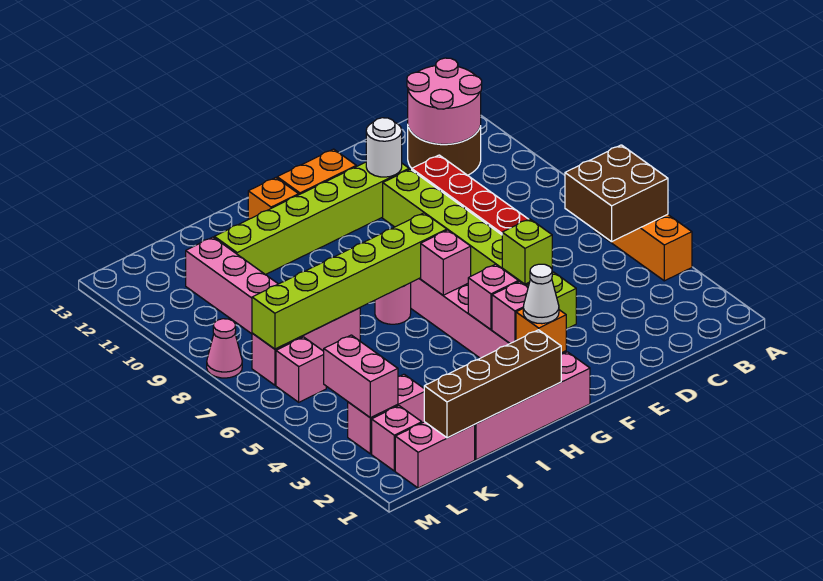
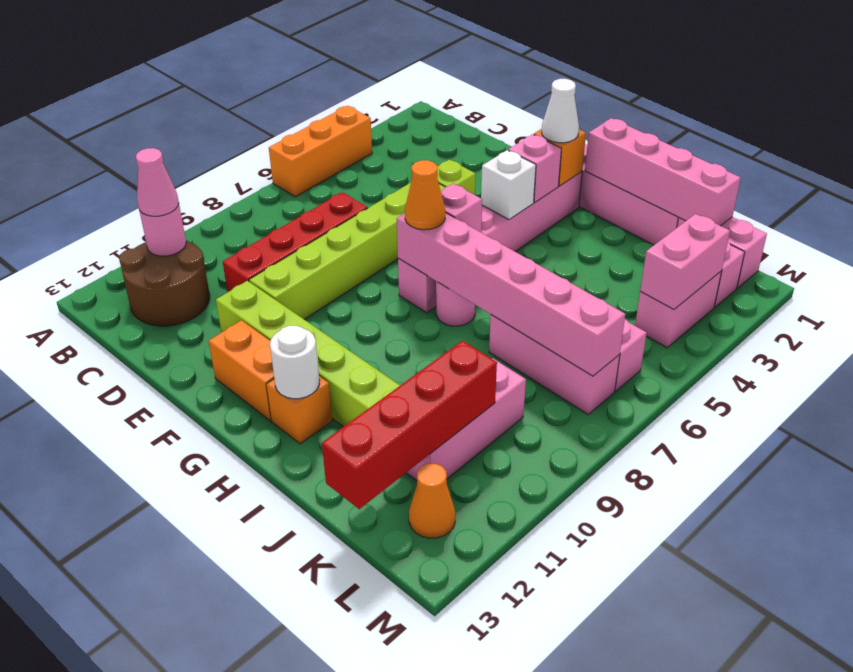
brown 2x2 brick [565,145,668,242] -> none
pink 2x2 round brick [407,58,482,144] -> pink 1x1 round brick [140,204,186,256]
lime 1x1 brick [502,219,552,284] -> none
white 1x1 round brick [366,118,402,177] -> white 1x1 round brick moved to [270,326,320,399]
pink 1x1 brick [468,264,518,330] -> white 1x1 brick [481,150,536,219]
lime 1x6 brick [252,213,447,349] -> pink 1x6 brick [397,213,625,376]
none -> orange 1x1 cone [405,160,445,230]
brown 1x4 brick [424,330,561,438] -> pink 1x4 brick [585,118,740,226]
pink 1x2 brick [348,374,424,454] -> pink 1x2 brick turned to [635,271,722,348]
none -> red 1x4 brick [322,341,497,509]
none -> orange 1x1 cone [409,463,455,538]
pink 1x1 cone [207,319,242,378] -> pink 1x1 cone moved to [136,148,179,216]

